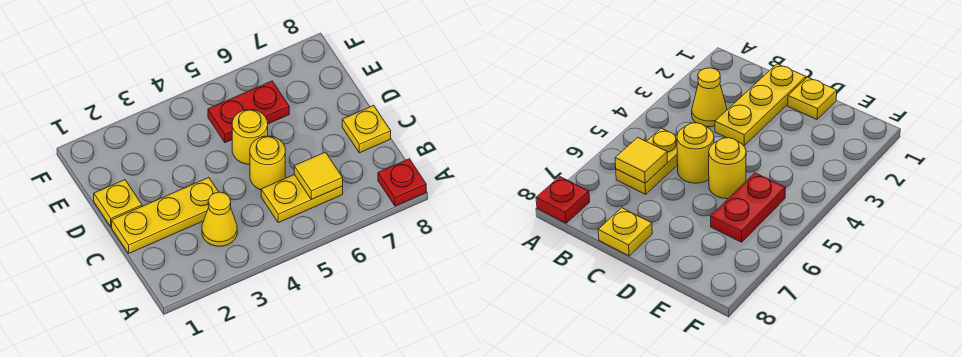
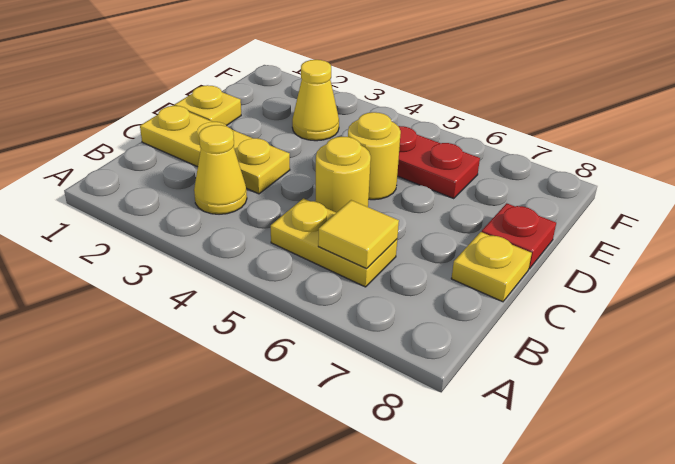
red 1x1 plate [378,159,426,206] -> red 1x1 plate moved to [482,203,556,269]
none -> yellow 1x1 cone [292,60,339,141]

